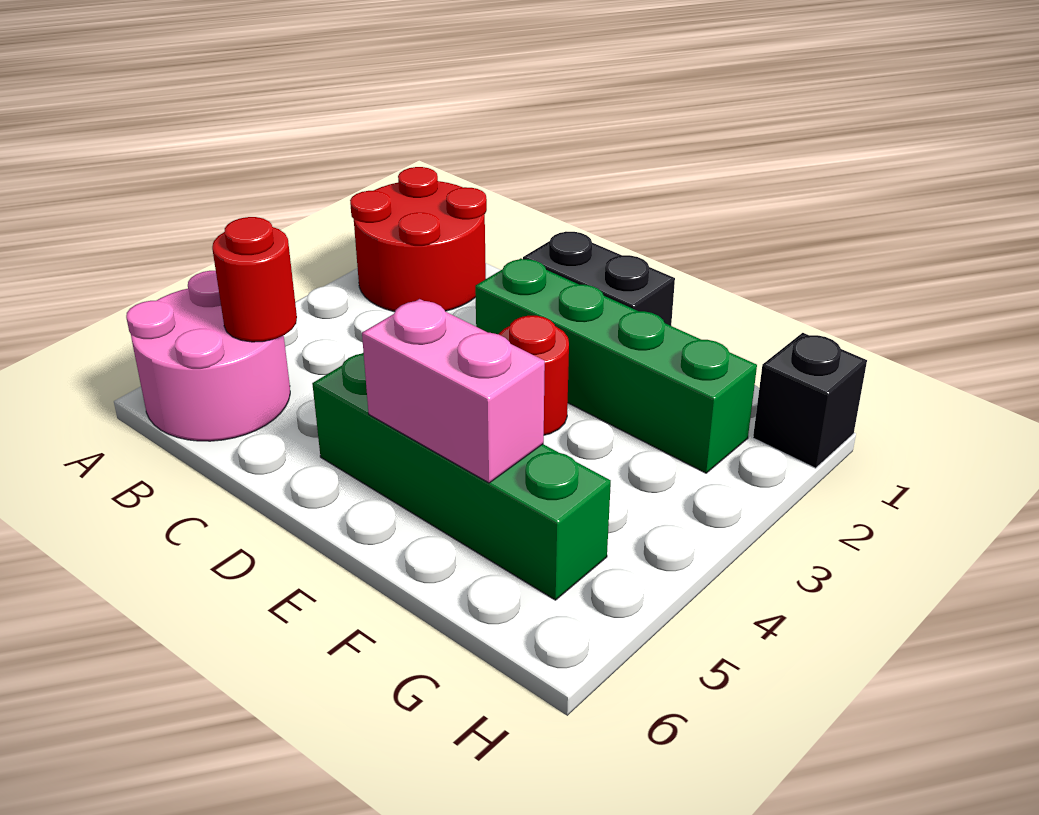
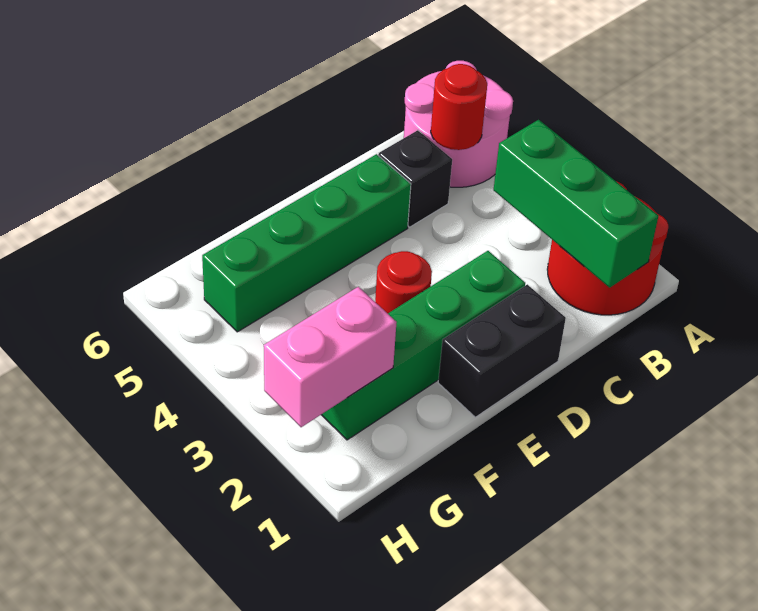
none -> green 1x3 brick [493,120,658,288]
pink 1x2 brick [362,299,545,483] -> pink 1x2 brick moved to [264,287,397,427]
black 1x1 brick [753,333,867,468] -> black 1x1 brick moved to [378,130,452,227]

